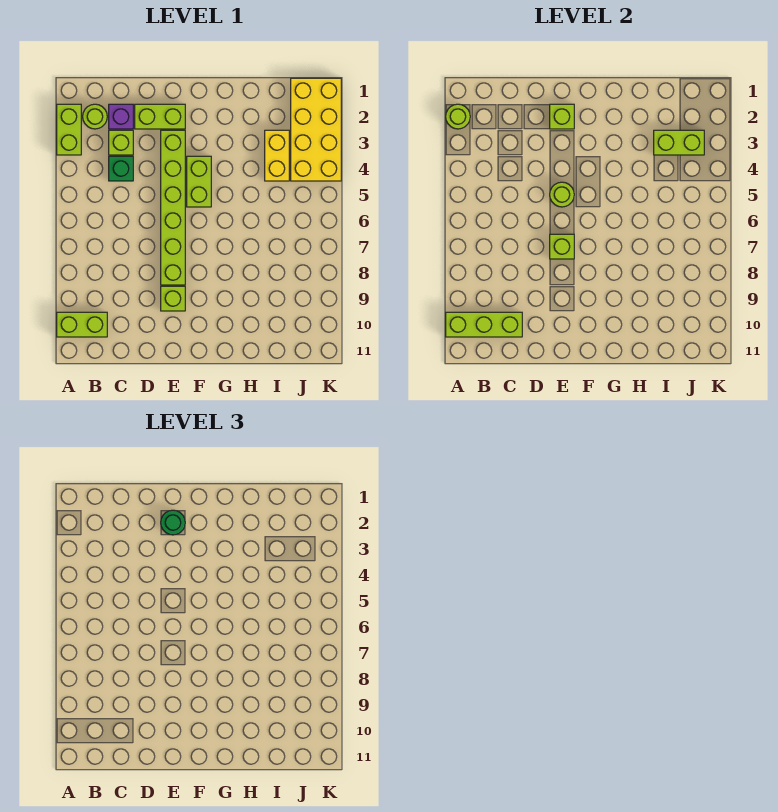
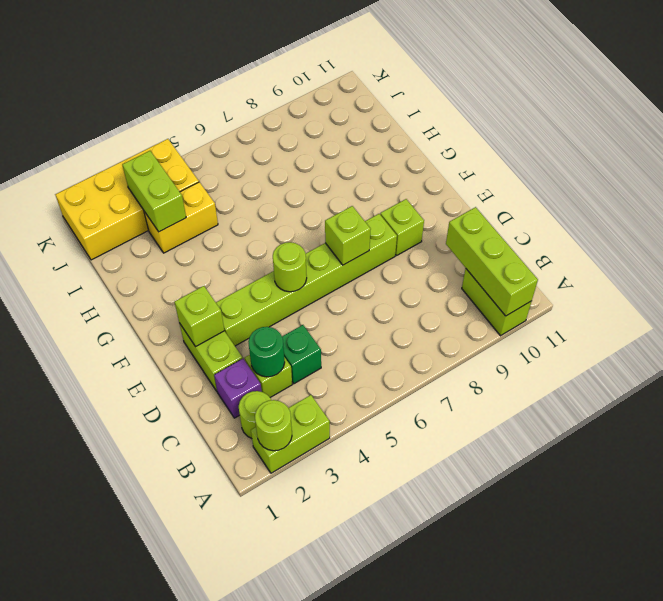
green 1x1 round brick [161,510,185,535] -> green 1x1 round brick moved to [248,327,285,377]
lime 1x2 brick [187,156,211,207] -> none

